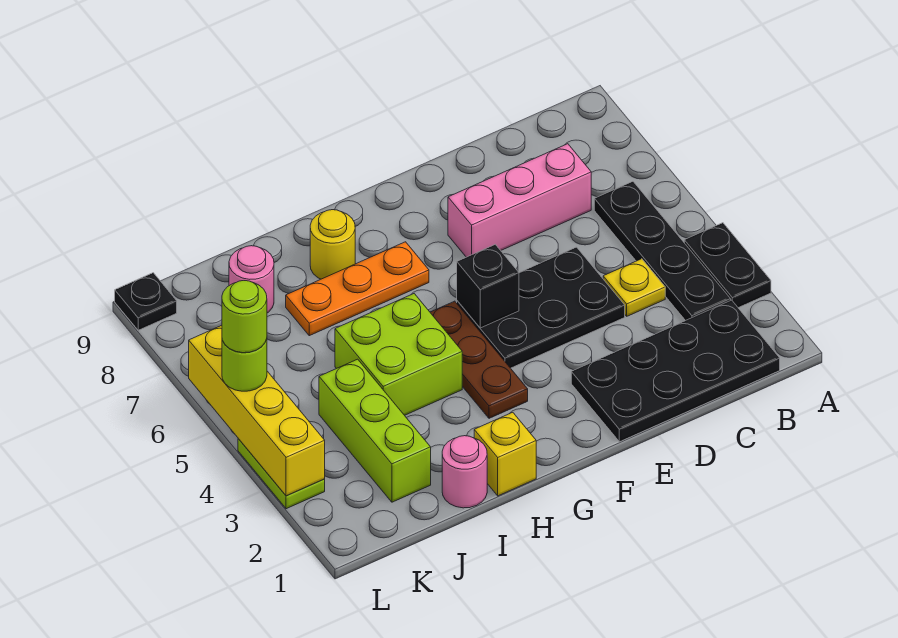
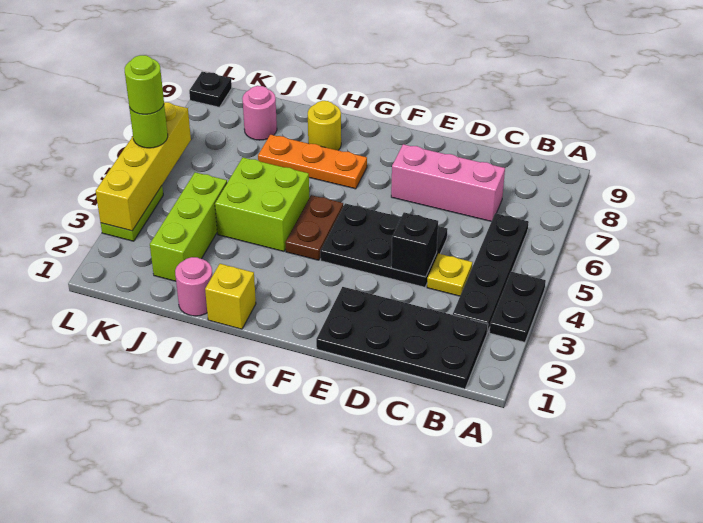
black 1x1 brick [457,244,519,328] -> black 1x1 brick moved to [391,212,438,277]
brown 1x3 plate [430,301,528,418] -> brown 1x2 plate [285,195,343,260]

